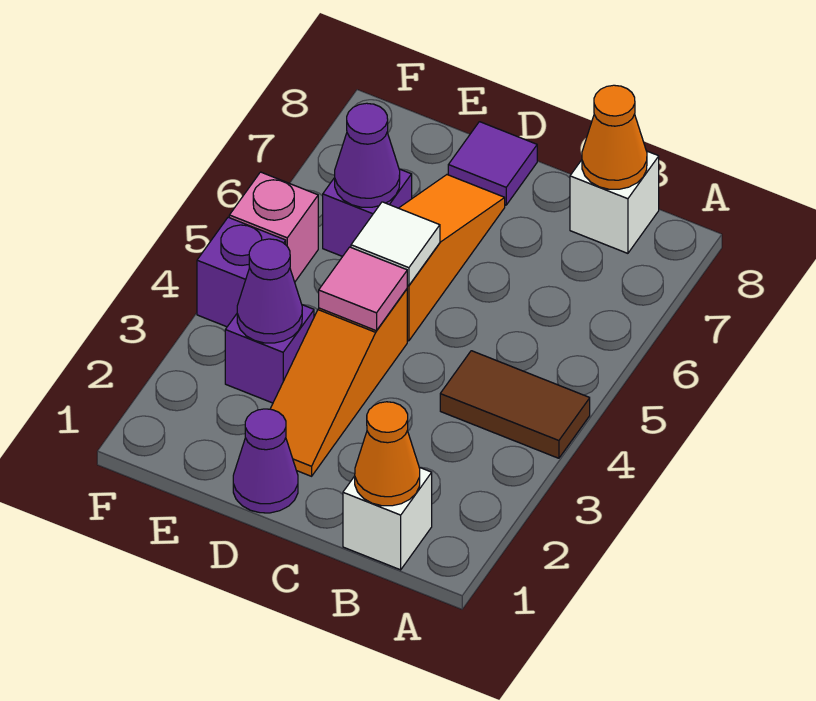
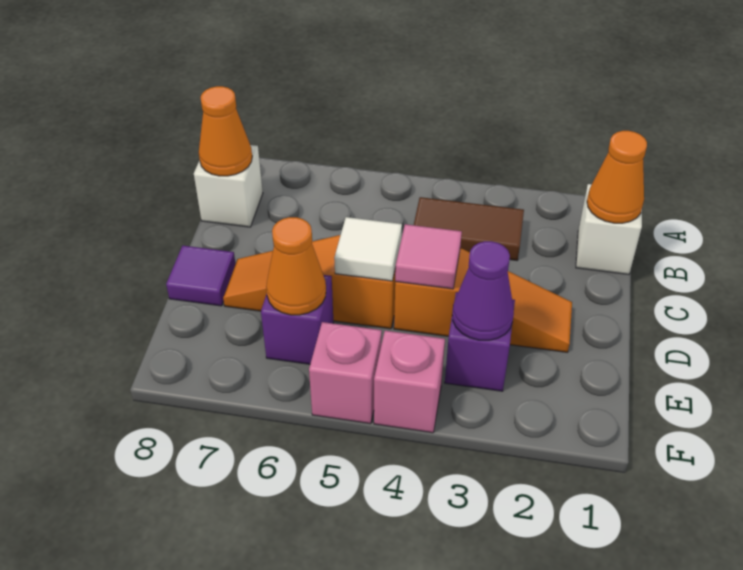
brown 1x2 tile [440,351,590,458] -> brown 1x2 tile turned to [414,197,524,260]
purple 1x1 cone [233,409,298,513] -> none
purple 1x1 cone [335,103,400,207] -> orange 1x1 cone [266,217,326,315]
purple 1x1 brick [197,217,286,327] -> pink 1x1 brick [374,331,445,433]

